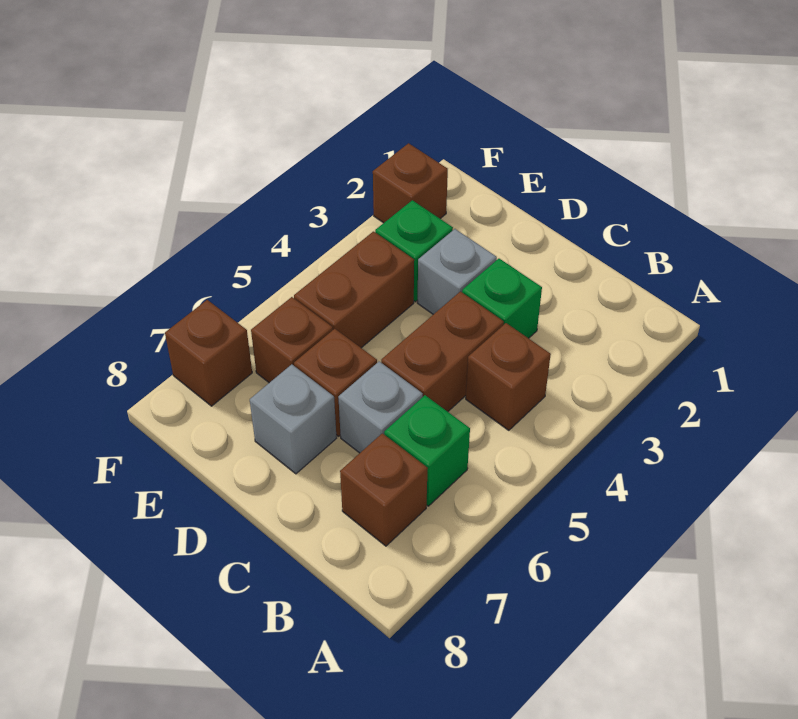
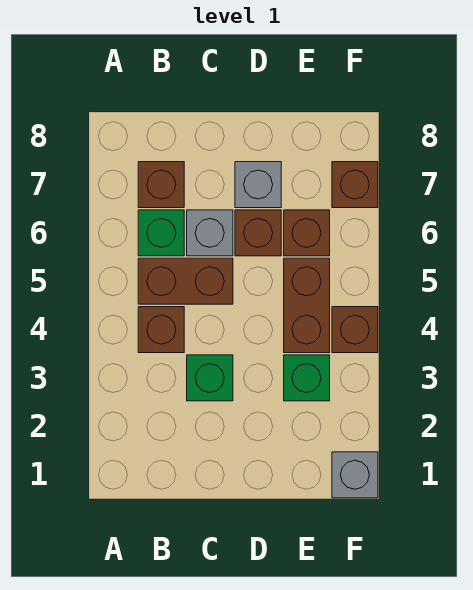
brown 1x2 brick [381,292,504,412] -> brown 1x2 brick turned to [138,258,233,304]
grey 1x1 brick [417,229,497,314] -> grey 1x1 brick moved to [332,452,378,498]
brown 1x1 brick [373,143,448,223] -> brown 1x1 brick moved to [332,307,378,353]

